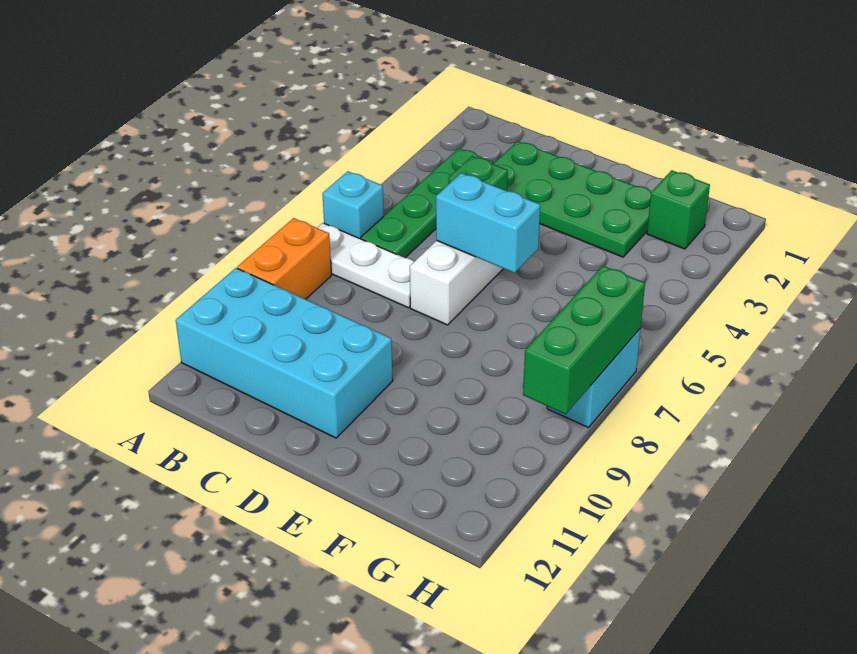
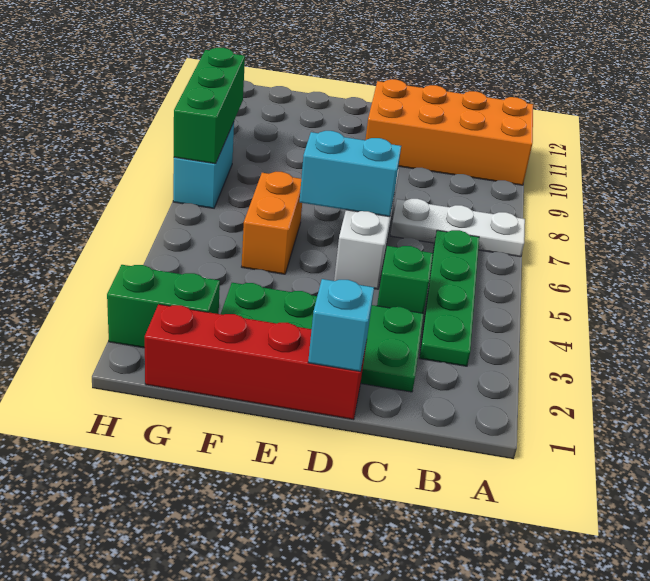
cyan 1x1 brick [322,171,384,239] -> cyan 1x1 brick moved to [308,279,374,372]
orange 1x2 brick [237,218,332,299] -> orange 1x2 brick moved to [242,172,302,274]
cyan 2x4 brick [176,268,393,438] -> orange 2x4 brick [366,79,533,185]
none -> red 1x4 brick [145,304,367,420]
green 1x1 brick [647,170,710,249] -> green 1x2 brick [107,265,220,348]

